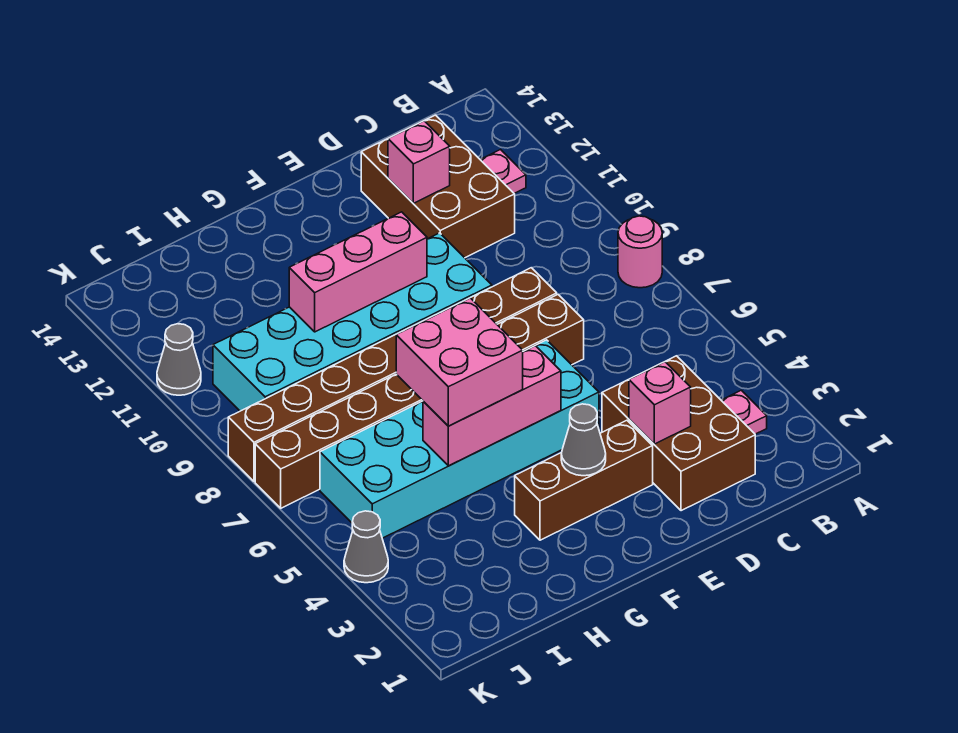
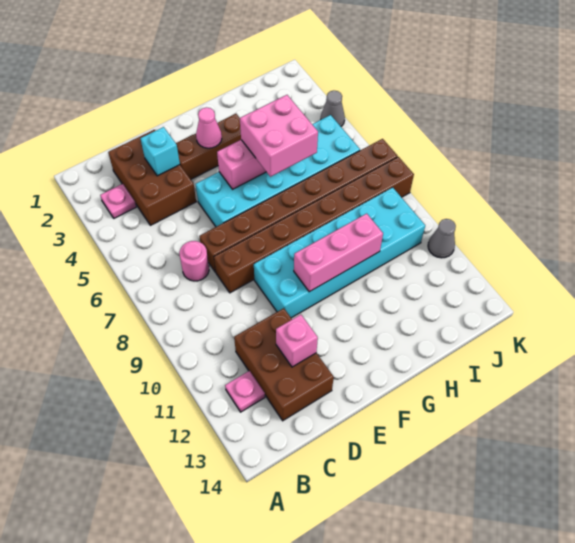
pink 1x1 round brick [618,216,662,288] -> pink 1x1 round brick moved to [179,241,209,281]
pink 1x1 brick [629,362,691,444] -> cyan 1x1 brick [140,127,180,176]
grey 1x1 cone [561,404,606,476] -> pink 1x1 cone [196,108,222,148]

